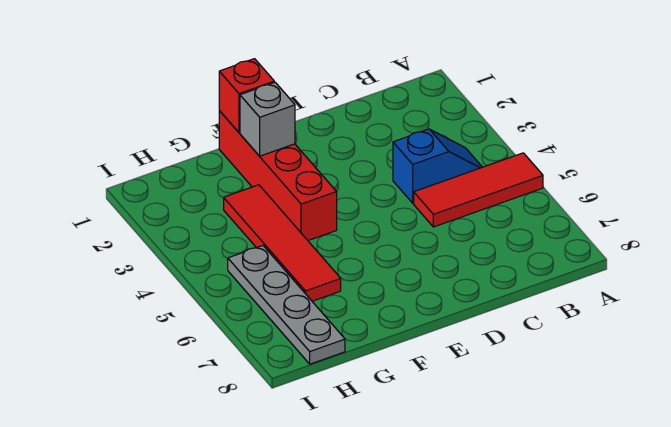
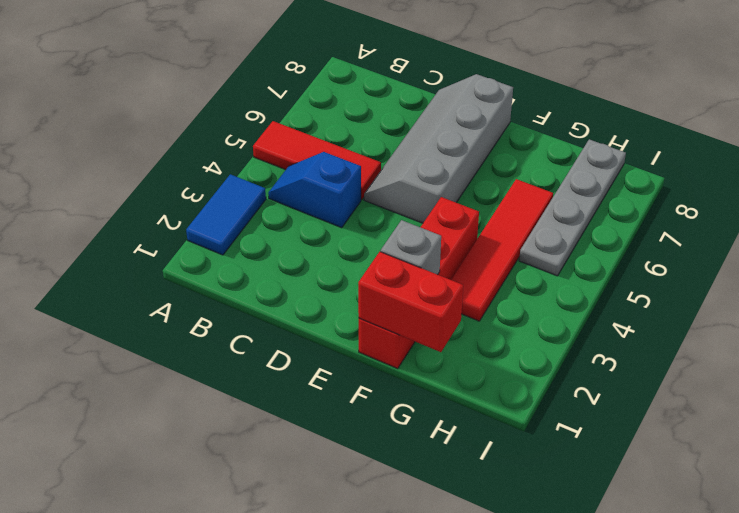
none -> blue 1x2 tile [186,174,266,255]
none -> grey 2x4 slope [364,74,513,223]
red 1x1 brick [219,59,274,132] -> red 1x2 brick [358,252,463,352]

